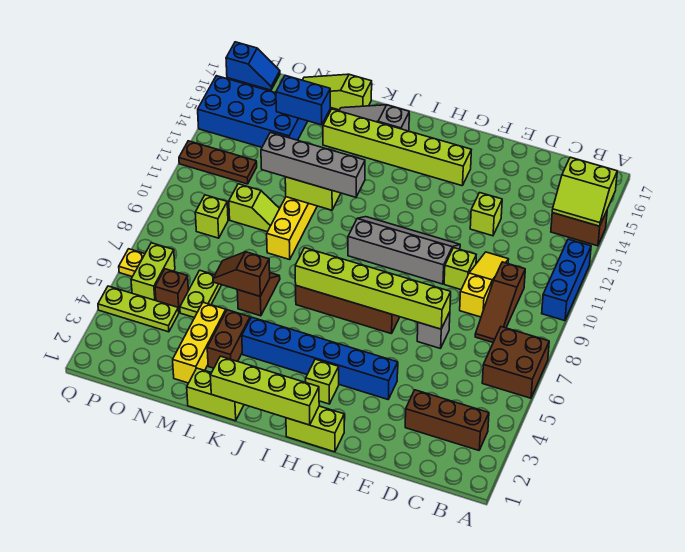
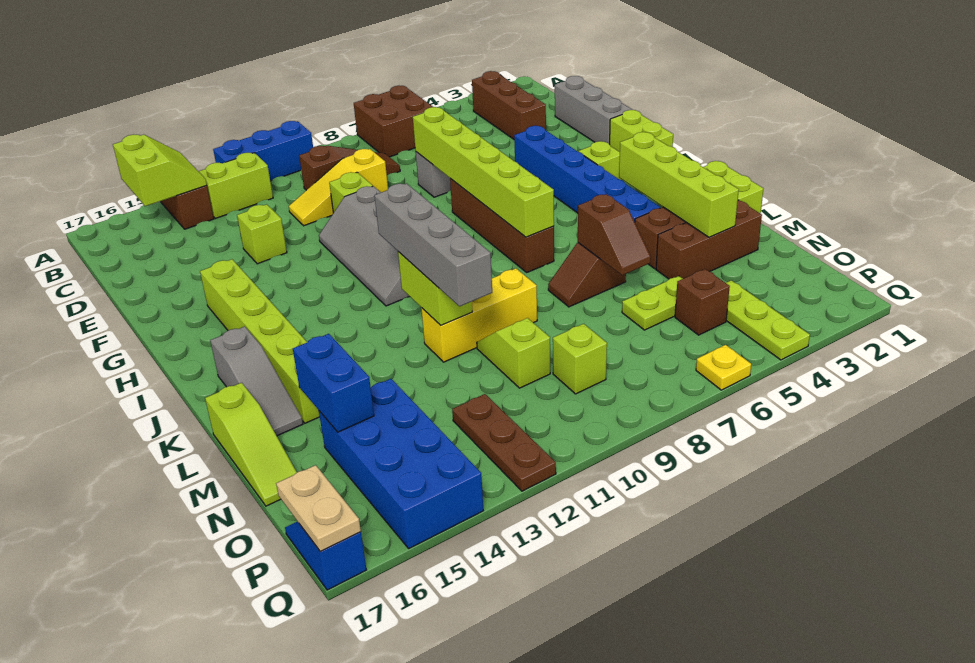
none -> grey 1x3 brick [555,76,632,145]
lime 1x4 brick [210,356,319,425] -> lime 1x4 brick moved to [619,132,739,237]
yellow 1x3 brick [173,302,226,383] -> brown 1x3 brick [656,200,762,279]
lime 1x2 brick [131,243,175,301] -> lime 1x2 brick moved to [198,153,273,219]
none -> tan 1x2 plate [276,465,361,552]

